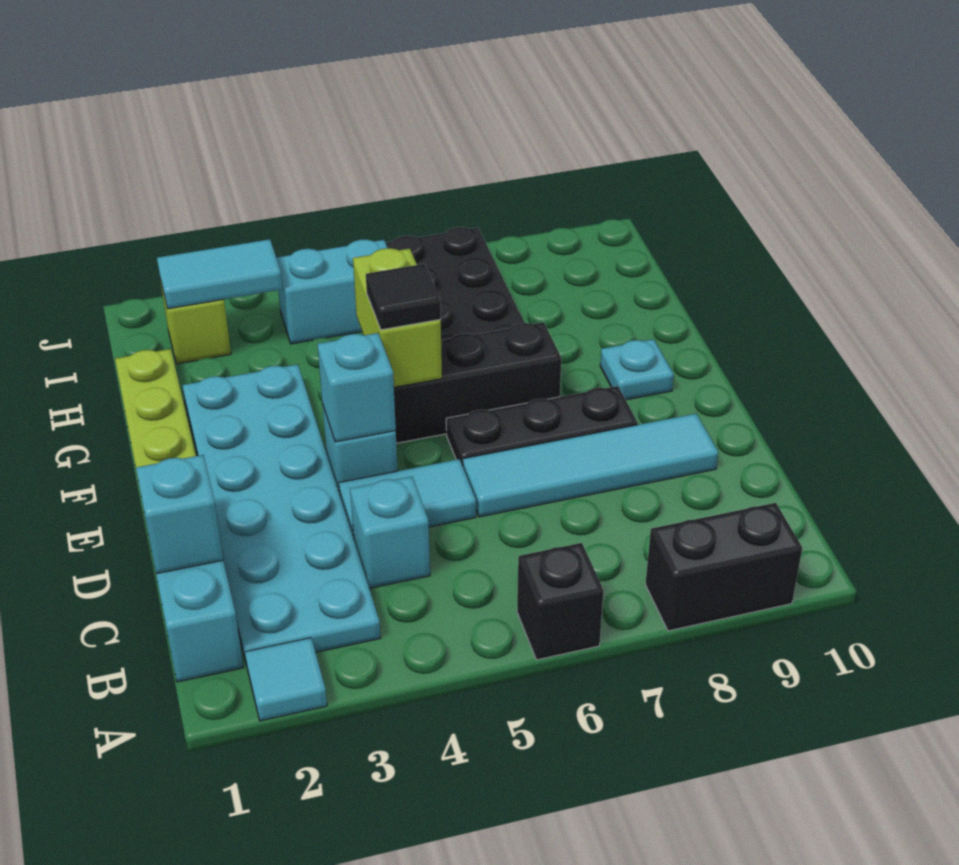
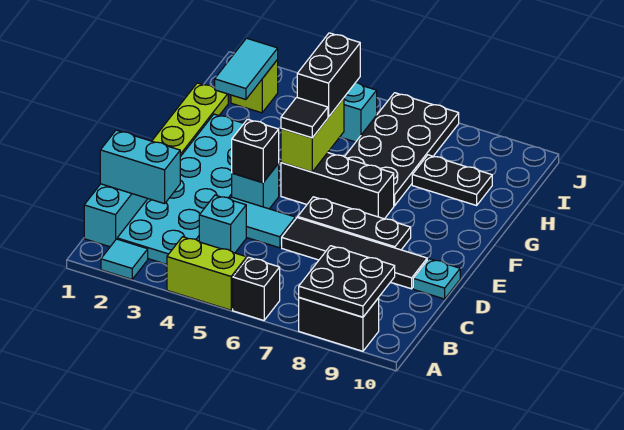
none -> lime 1x2 brick [167,237,247,310]
none -> black 2x2 plate [299,246,395,317]
cyan 1x1 brick [136,455,223,574] -> cyan 1x2 brick [100,130,180,204]
cyan 1x4 tile [463,414,718,517] -> black 1x4 tile [282,218,427,289]
cyan 1x1 brick [317,333,396,442] -> black 1x1 brick [232,119,279,183]
cyan 1x1 plate [600,339,674,400] -> cyan 1x1 plate moved to [413,259,460,299]
none -> black 1x2 brick [297,33,360,117]
none -> black 1x2 plate [412,155,492,205]
cyan 1x2 tile [157,239,282,309] -> cyan 1x2 tile turned to [215,38,278,100]

